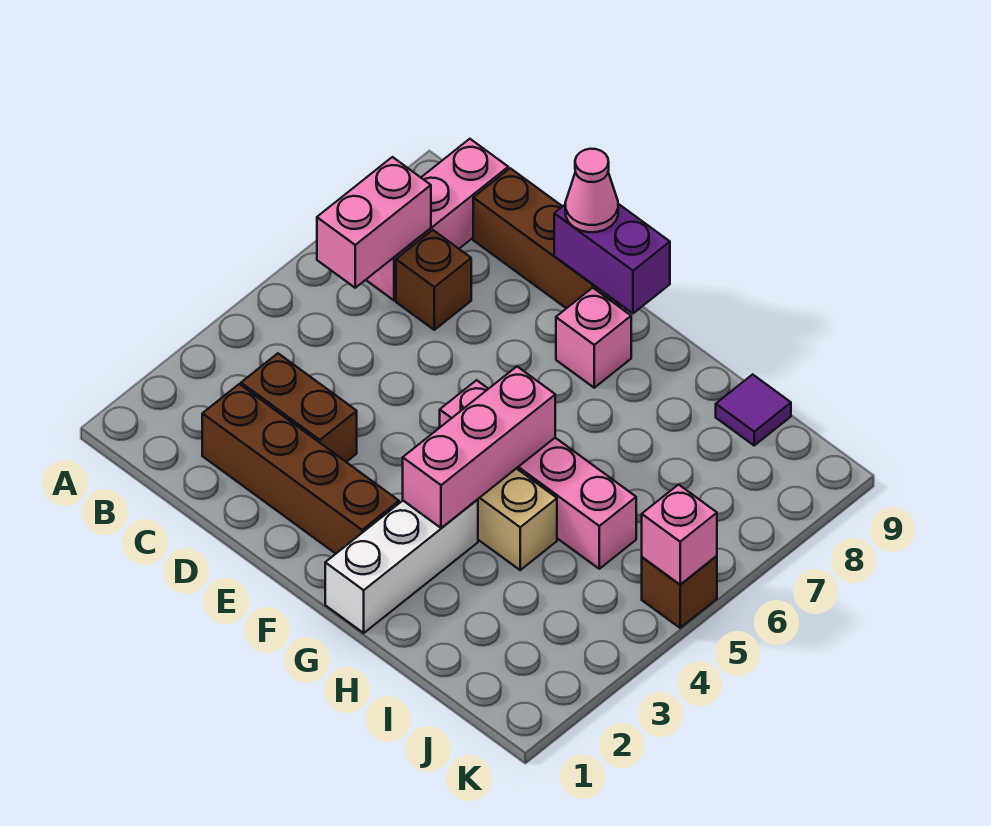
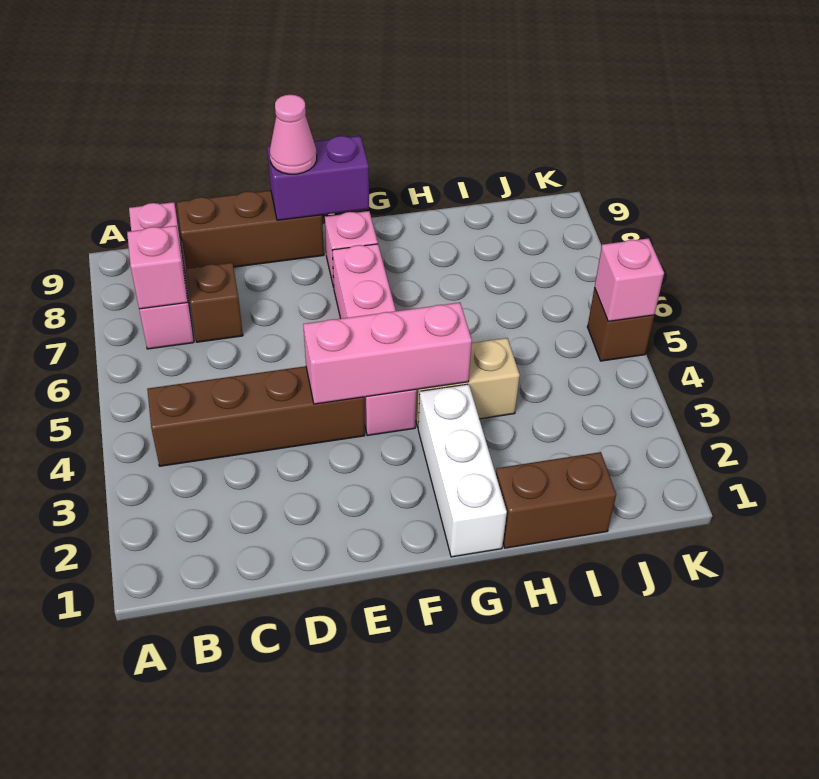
pink 1x2 brick [317,157,431,288] -> pink 1x1 brick [127,226,188,309]
brown 1x4 brick [202,384,399,554] -> brown 1x4 brick moved to [147,366,365,466]
brown 1x2 brick [241,353,357,462] -> brown 1x2 brick moved to [496,452,616,548]
pink 1x4 brick [440,380,636,569] -> pink 1x4 brick turned to [332,244,417,436]
pink 1x3 brick [403,367,555,528] -> pink 1x3 brick turned to [303,303,472,404]
purple 1x1 tile [716,374,791,445] -> none

